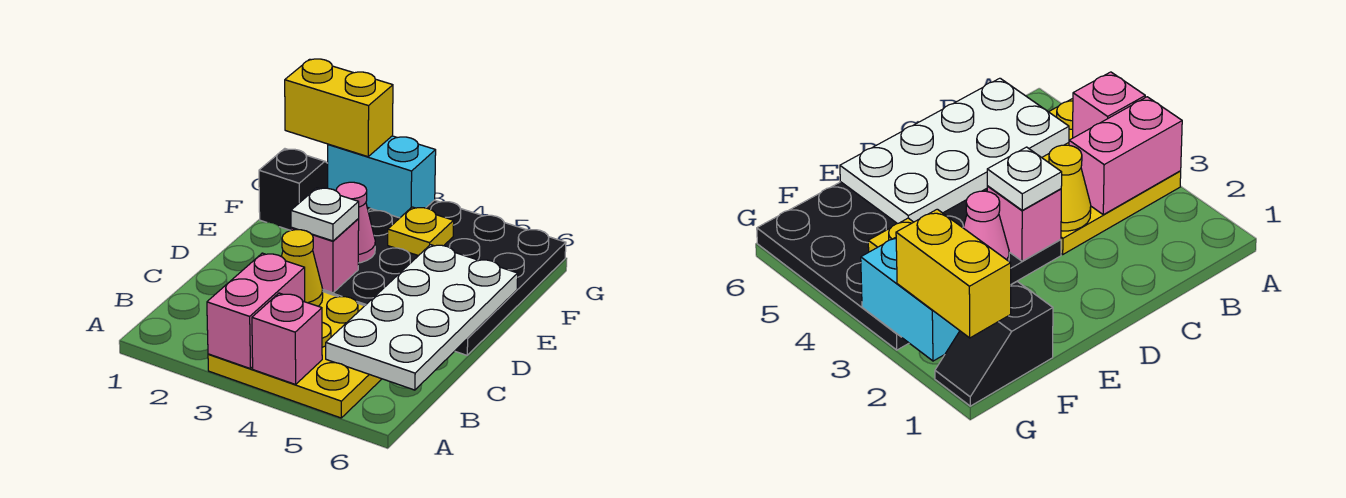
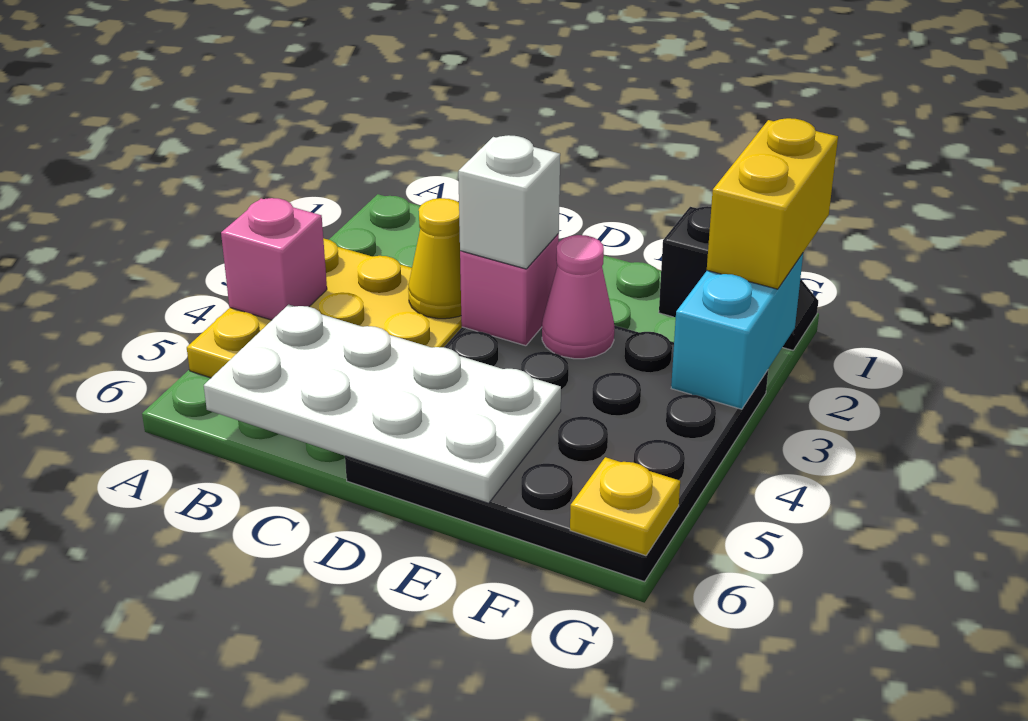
pink 1x2 brick [207,253,305,369] -> none
white 1x1 plate [291,188,359,241] -> white 1x1 brick [458,135,560,269]
yellow 1x1 plate [388,207,454,256] -> yellow 1x1 plate moved to [570,457,680,556]

